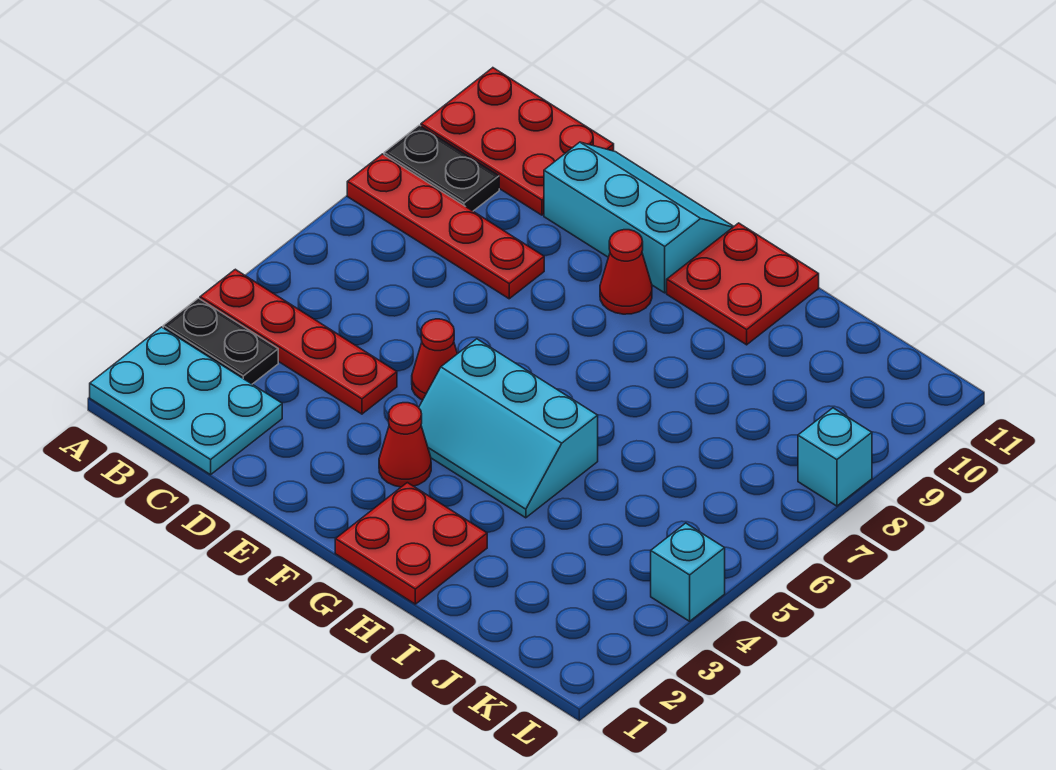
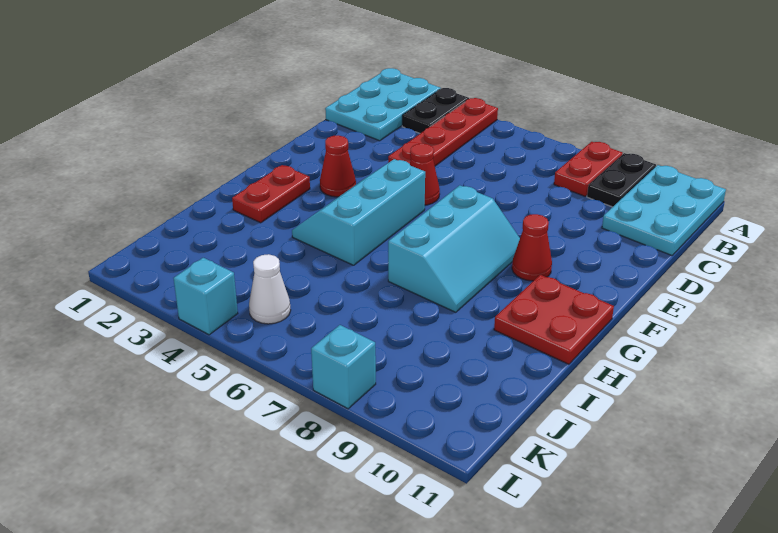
red 1x4 plate [347,154,544,299] -> red 1x2 plate [554,142,623,196]
red 2x3 plate [421,68,614,215] -> cyan 2x3 plate [602,165,726,255]
cyan 2x3 slope [544,142,734,293] -> cyan 2x3 slope moved to [388,185,520,312]
red 2x2 plate [335,483,487,604] -> red 1x2 plate [232,165,310,223]
none -> white 1x1 cone [249,254,291,324]

